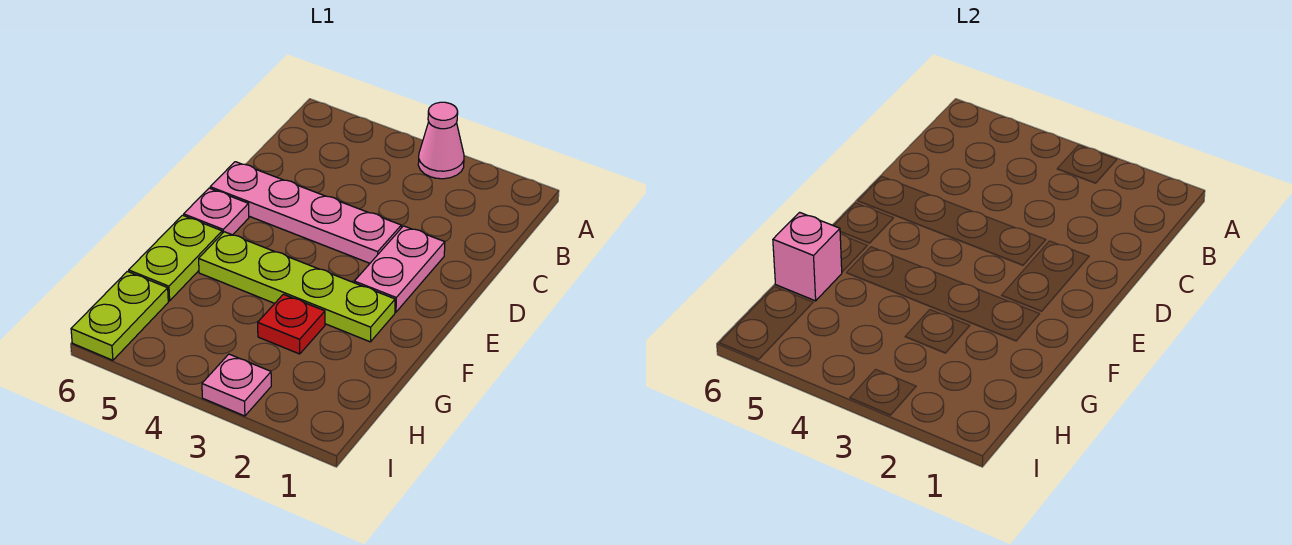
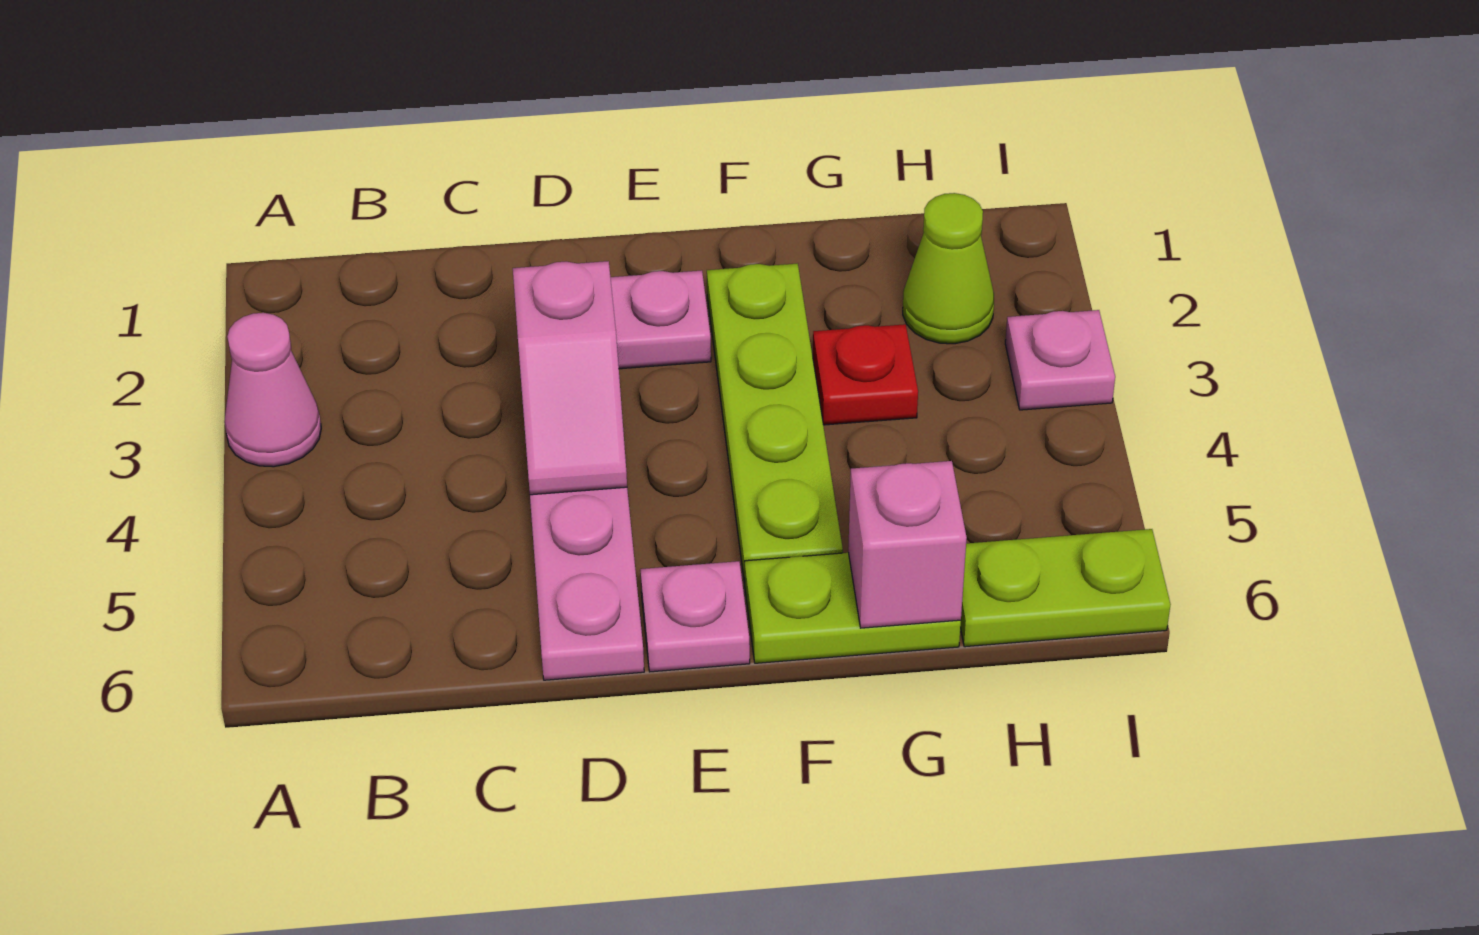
none -> pink 1x2 slope [513,261,627,495]
none -> lime 1x1 cone [903,193,994,344]

